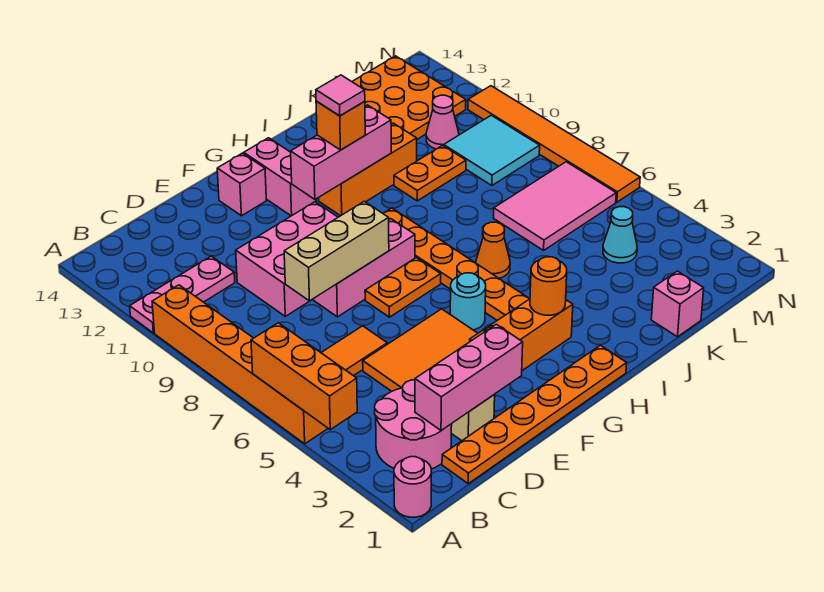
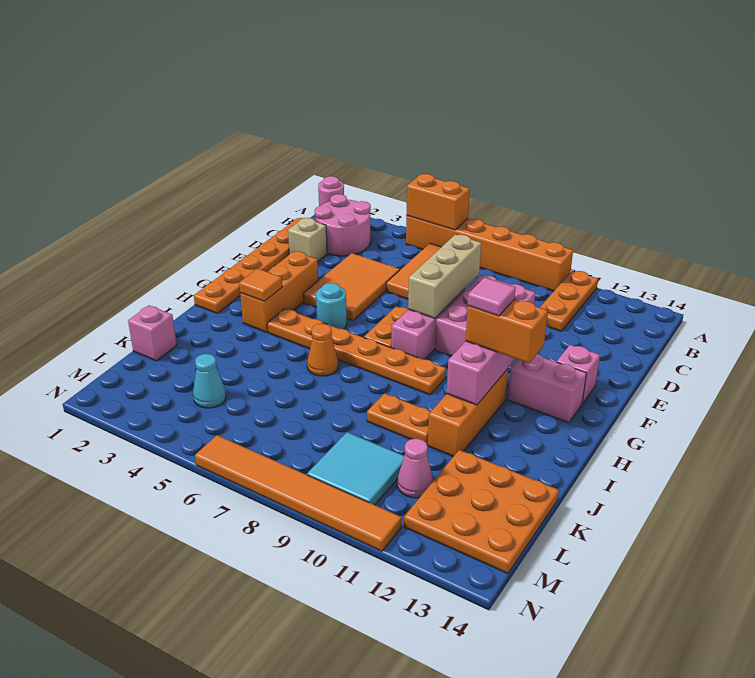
orange 1x3 brick [251,323,357,430] -> orange 1x2 brick [406,174,470,230]
pink 1x3 plate [130,256,235,333] -> orange 1x3 plate [540,271,598,331]
pink 1x3 brick [415,324,523,431] -> none
orange 1x1 round brick [530,257,567,315] -> orange 1x1 tile [239,269,282,301]
orange 1x1 brick [316,101,365,150] -> orange 1x2 brick [466,299,548,363]
orange 1x2 plate [394,145,466,201] -> orange 1x2 plate turned to [367,393,431,444]
pink 2x3 tile [494,162,616,250] -> none

